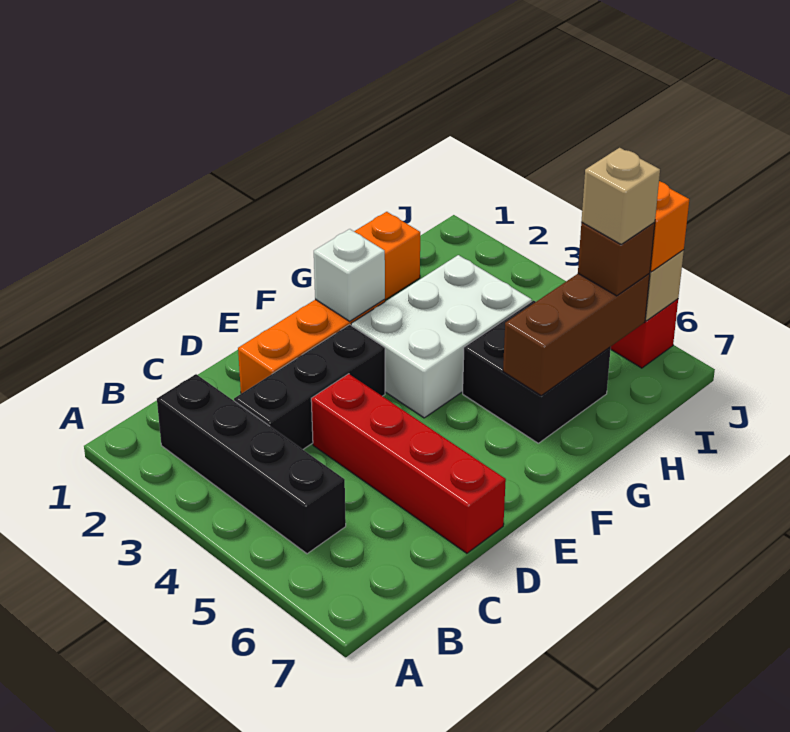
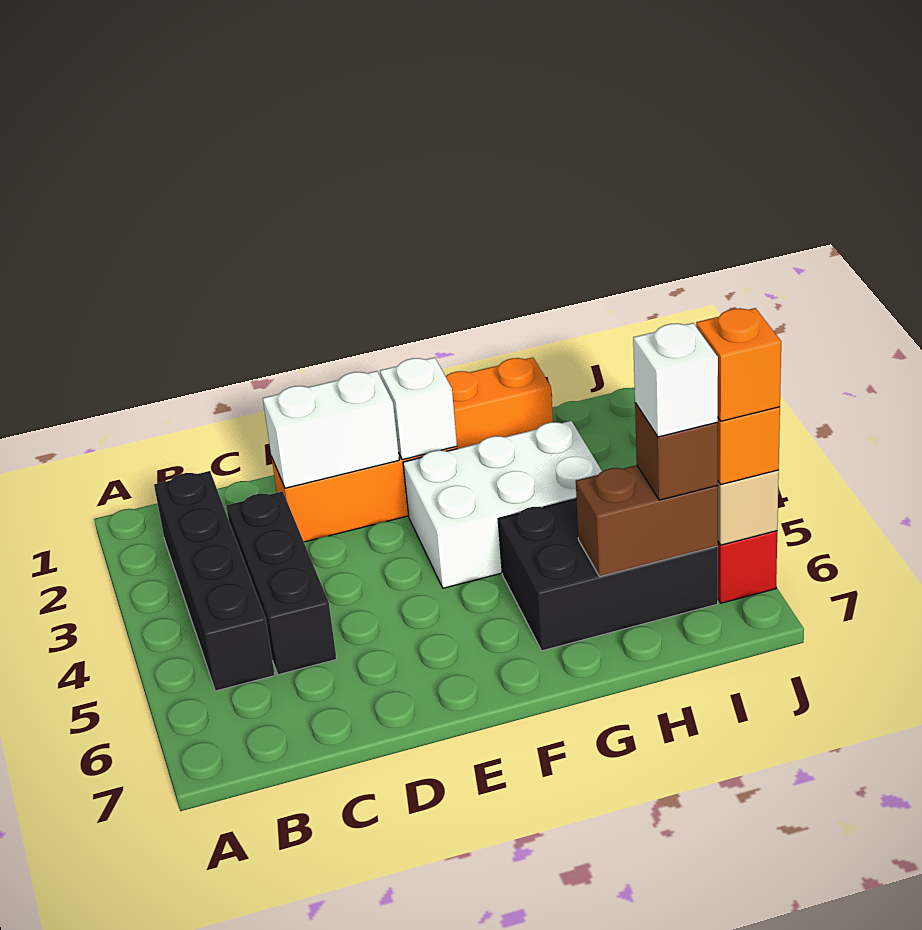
black 1x3 brick [234,325,385,449] -> black 1x3 brick turned to [226,491,337,675]
none -> white 1x2 brick [263,371,399,488]
red 1x4 brick [311,374,506,553] -> none
black 2x2 brick [463,301,611,443] -> black 2x3 brick [498,499,718,651]
brown 1x3 brick [503,274,650,396] -> brown 1x2 brick [576,465,718,577]
tan 1x1 brick [581,148,660,245] -> white 1x1 brick [633,323,718,437]
none -> orange 1x1 brick [696,308,781,421]

